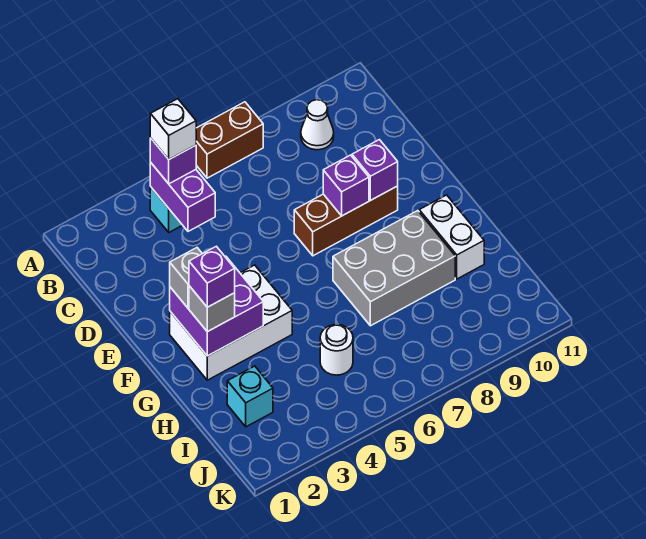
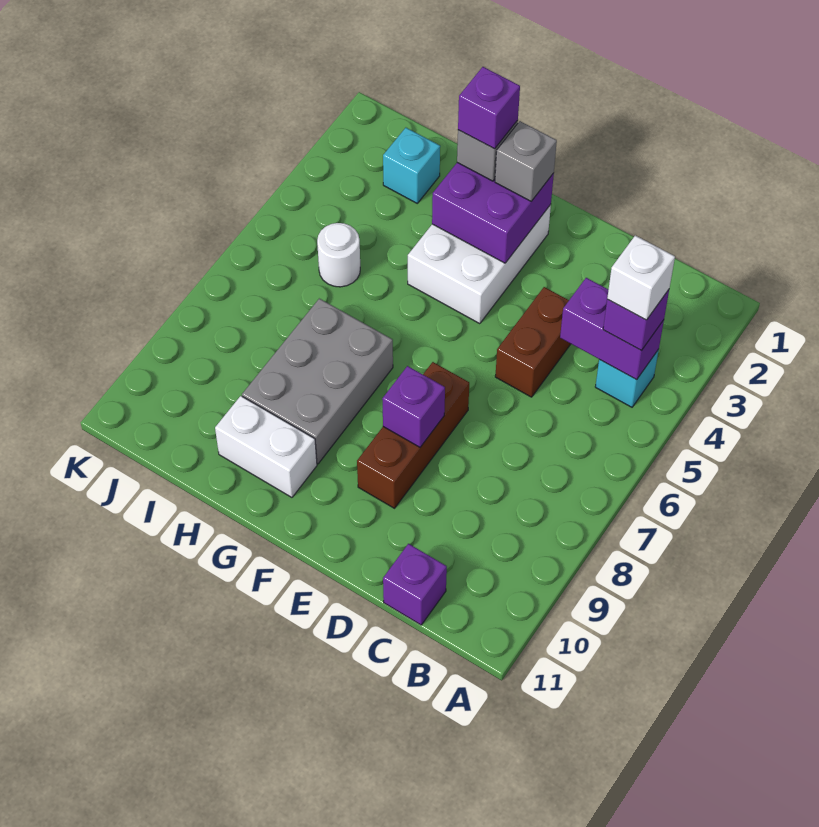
brown 1x2 brick [196,102,263,178] -> brown 1x2 brick moved to [495,287,570,397]
white 1x1 cone [301,100,334,150] -> none
purple 1x1 brick [352,140,398,200] -> purple 1x1 brick moved to [383,544,447,625]

